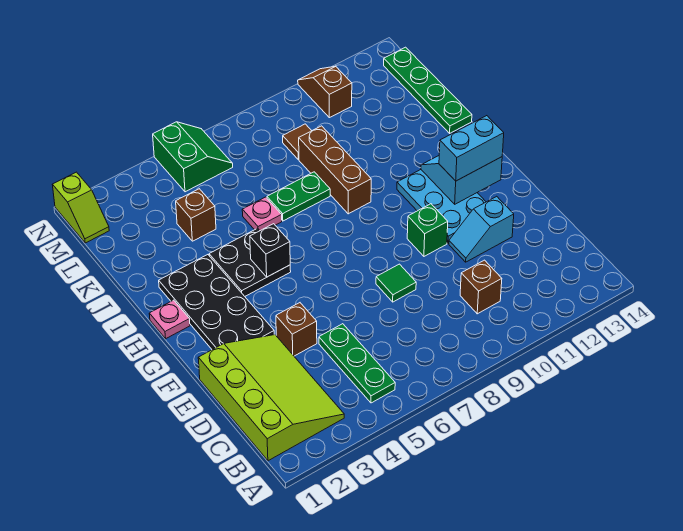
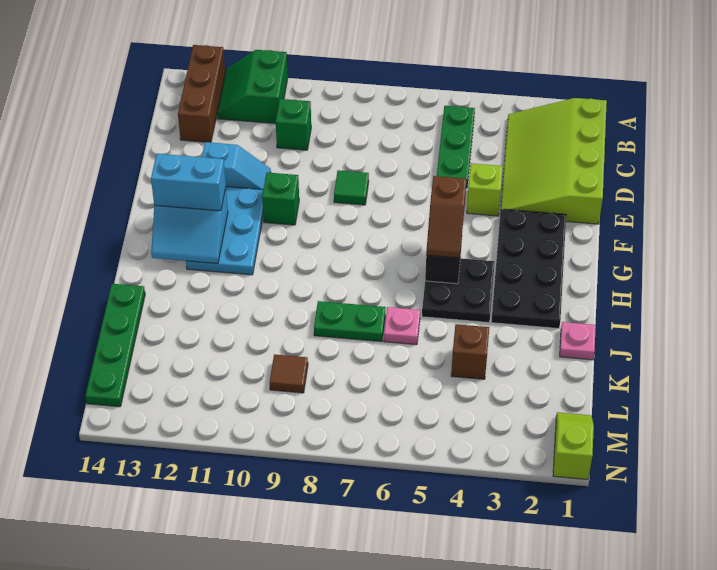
brown 1x1 brick [460,260,502,314] -> green 1x1 brick [276,99,311,150]
brown 1x1 brick [276,303,317,356] -> lime 1x1 brick [467,163,503,216]
pink 1x1 plate [149,300,190,339] -> pink 1x1 plate moved to [560,322,596,360]
brown 1x3 brick [299,126,371,214] -> brown 1x3 brick moved to [178,45,225,143]
green 2x2 slope [153,122,233,192] -> green 2x2 slope moved to [217,50,288,124]
brown 1x2 slope [298,66,352,118] -> brown 1x2 slope moved to [426,176,467,258]

